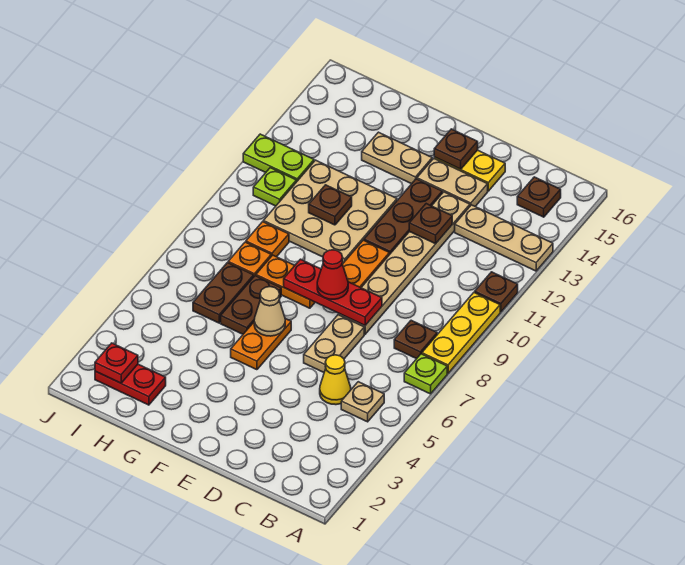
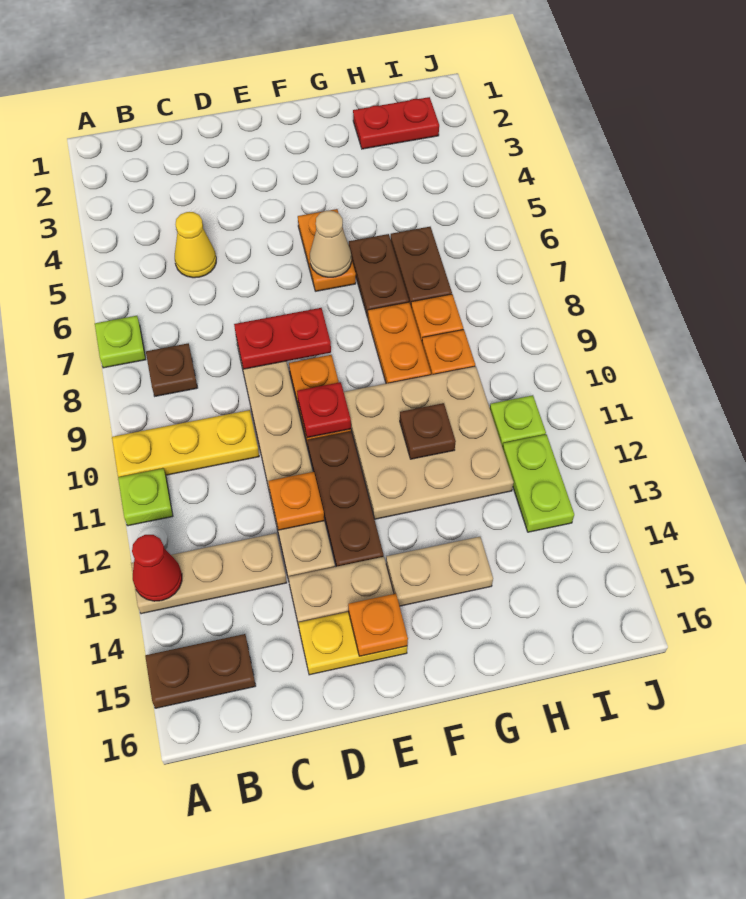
yellow 1x3 plate [422,292,500,373] -> yellow 1x3 plate turned to [112,410,259,477]
brown 1x1 plate [475,272,518,312] -> lime 1x1 plate [118,468,173,526]
tan 1x1 plate [341,382,384,422] -> none
brown 1x1 plate [517,177,561,217] -> brown 1x2 plate [145,634,256,708]
tan 1x2 plate [304,315,364,372] -> none
red 1x3 plate [284,259,382,326] -> red 1x2 plate [234,308,331,369]
brown 1x1 plate [409,204,452,244] -> orange 1x1 plate [268,472,324,530]
red 1x1 cone [317,250,348,299] -> red 1x1 cone moved to [132,535,182,601]
brown 1x1 plate [434,129,478,169] -> orange 1x1 plate [348,594,408,656]
orange 1x2 plate [256,255,315,308] -> orange 1x2 plate turned to [368,302,431,384]
red 1x1 plate [95,343,138,383] -> red 1x1 plate moved to [297,382,351,438]
lime 1x2 plate [243,134,314,181] -> lime 1x2 plate turned to [502,434,574,532]

